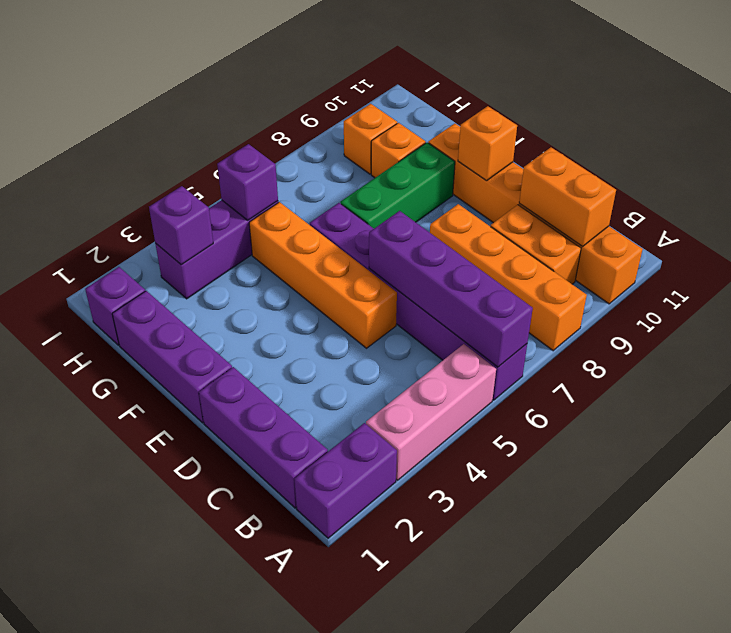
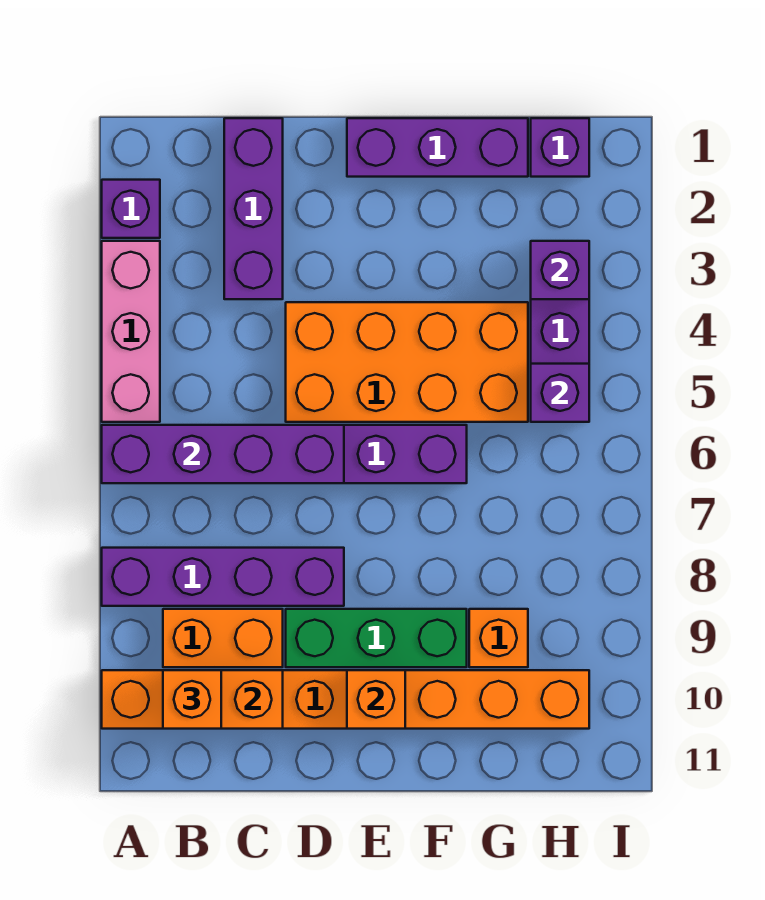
purple 1x2 brick [295,423,397,538] -> purple 1x1 brick [102,180,160,238]
orange 1x4 brick [430,204,587,351] -> purple 1x4 brick [102,548,344,606]
orange 1x6 brick [428,124,643,304] -> orange 1x8 brick [102,670,589,729]
purple 1x3 brick [199,367,328,508] -> purple 1x3 brick turned to [224,118,283,299]
orange 1x4 brick [249,202,397,348] -> orange 2x4 brick [286,302,528,422]
green 1x3 brick [340,143,455,228] -> green 1x3 brick turned to [286,609,467,667]
orange 1x1 brick [344,104,397,174] -> orange 1x1 brick moved to [163,670,221,729]

